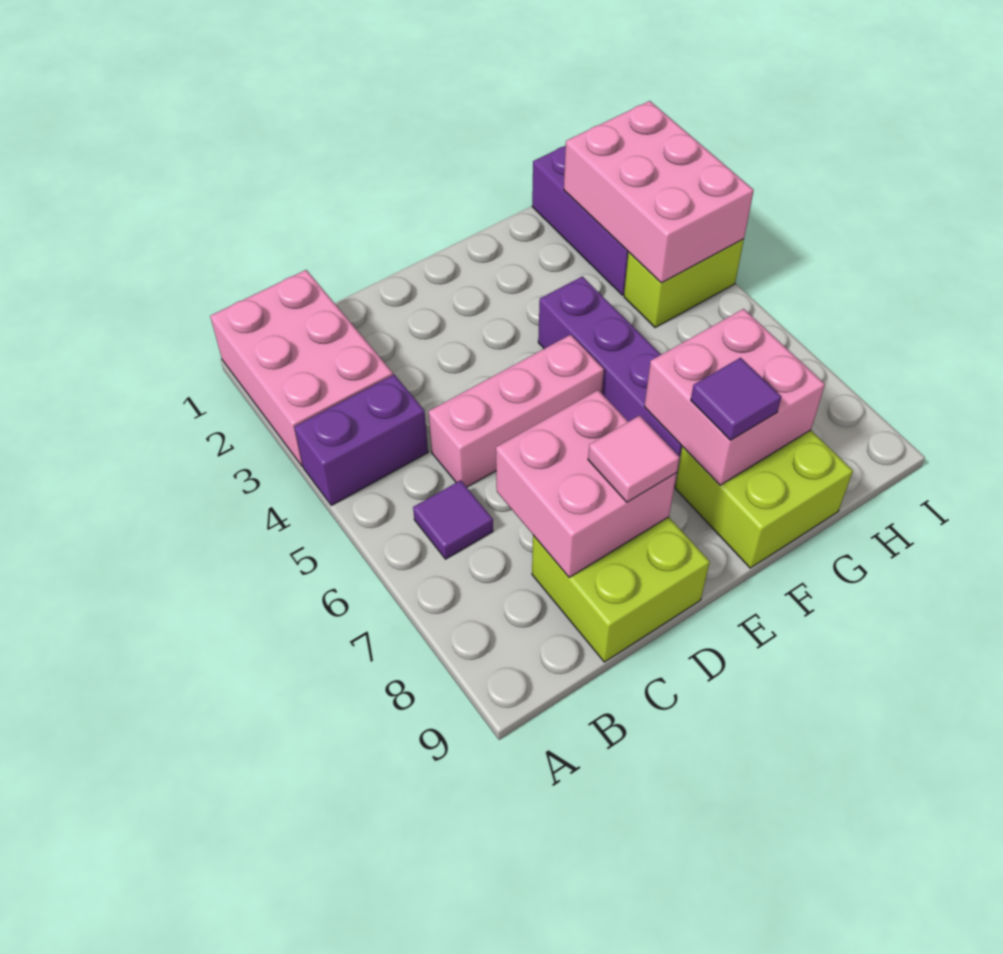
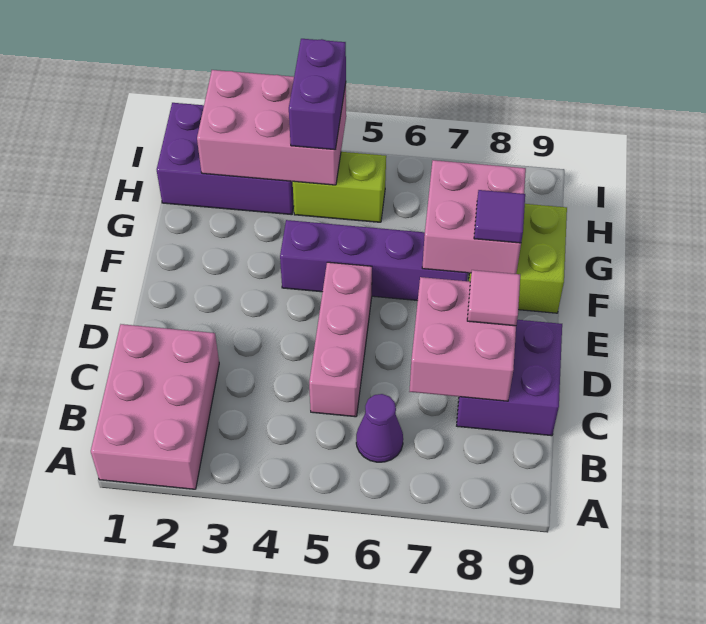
pink 2x3 brick [210,270,393,466] -> pink 2x3 brick turned to [91,324,219,489]
purple 1x2 brick [294,375,428,505] -> purple 1x2 brick moved to [289,39,346,150]
purple 1x1 tile [413,480,493,559] -> purple 1x1 cone [356,394,403,462]
lime 2x2 brick [532,517,710,662] -> purple 2x2 brick [457,320,562,436]
lime 1x2 brick [624,239,744,327] -> lime 1x2 brick turned to [293,152,386,222]

